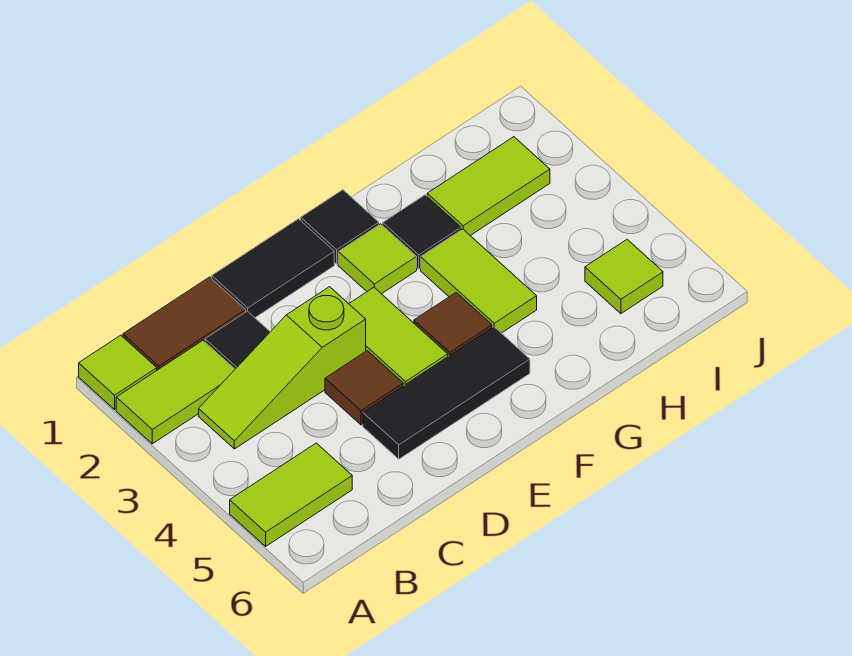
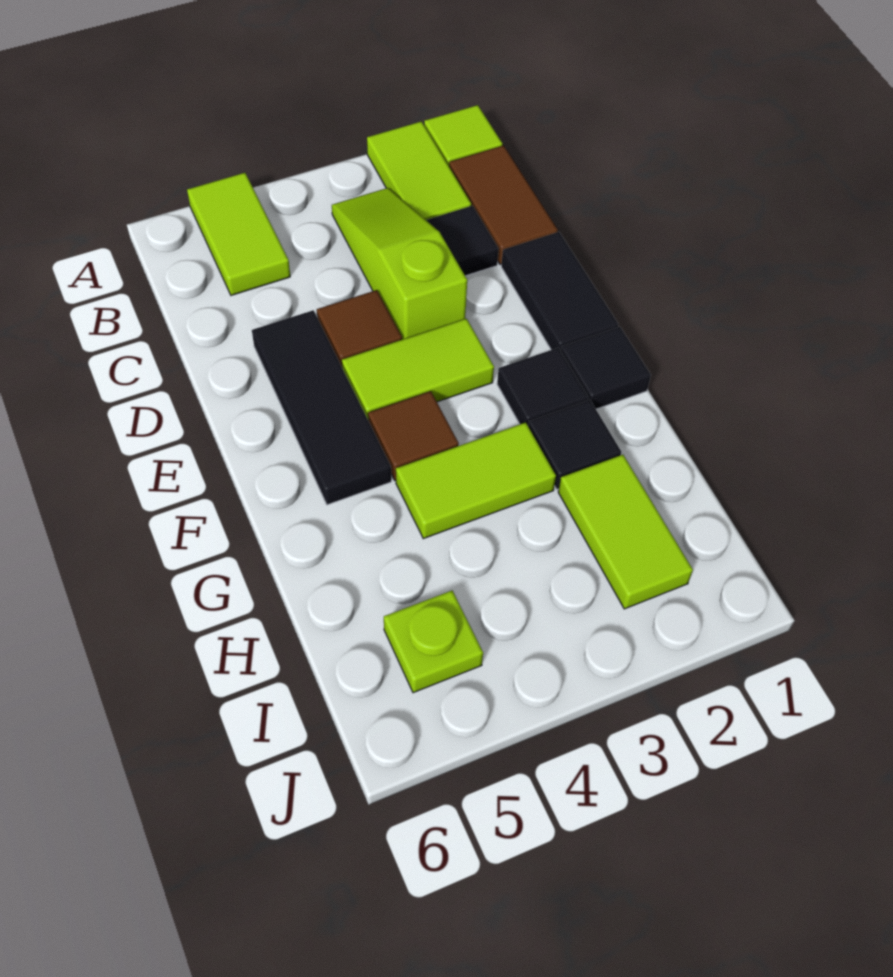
lime 1x1 tile [338,224,417,294] -> black 1x1 tile [497,348,588,425]
lime 1x1 tile [585,239,663,314] -> lime 1x1 plate [384,591,483,693]

